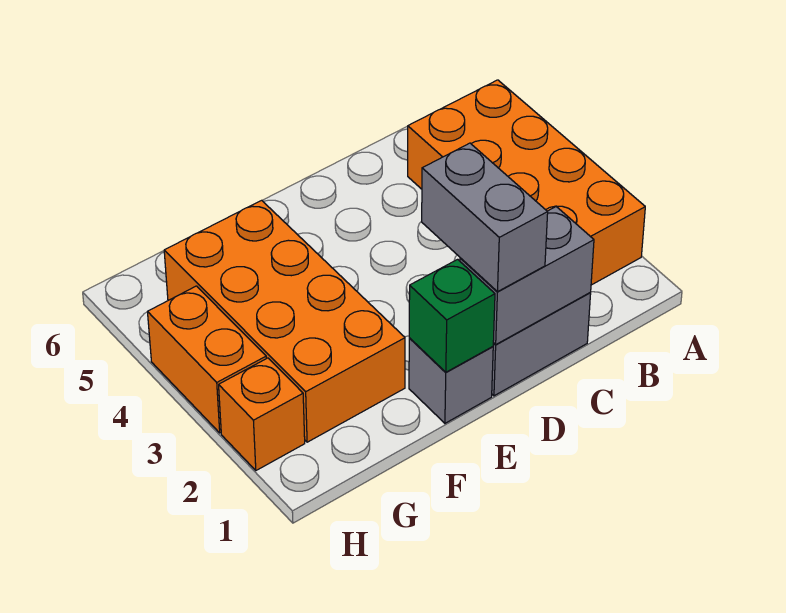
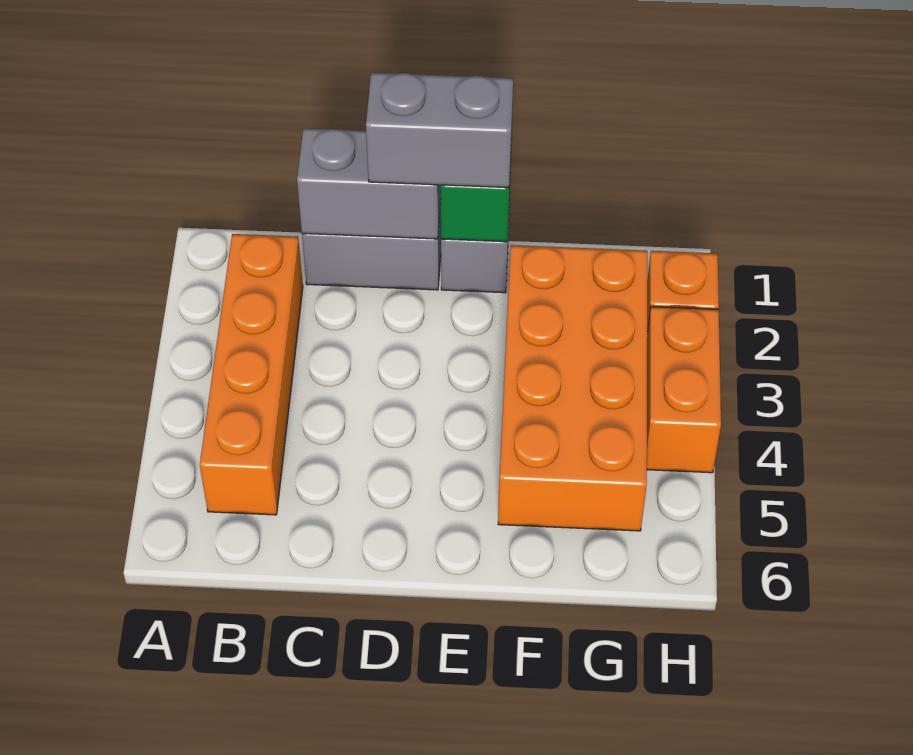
orange 2x4 brick [408,80,645,285] -> orange 1x4 brick [200,234,303,515]
grey 1x2 brick [422,143,548,292] -> grey 1x2 brick turned to [366,73,513,188]

